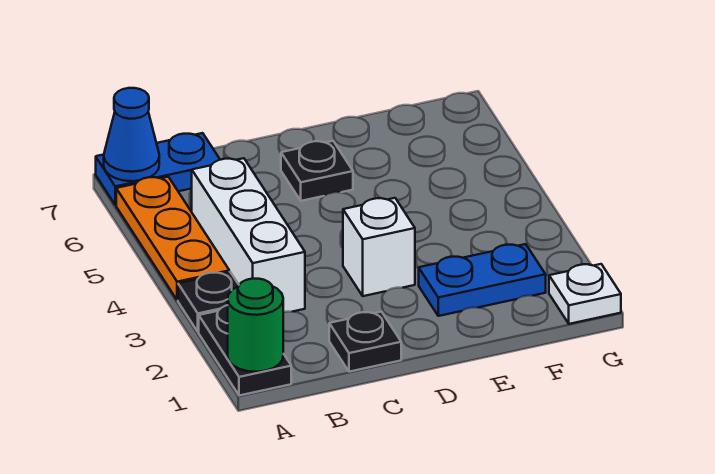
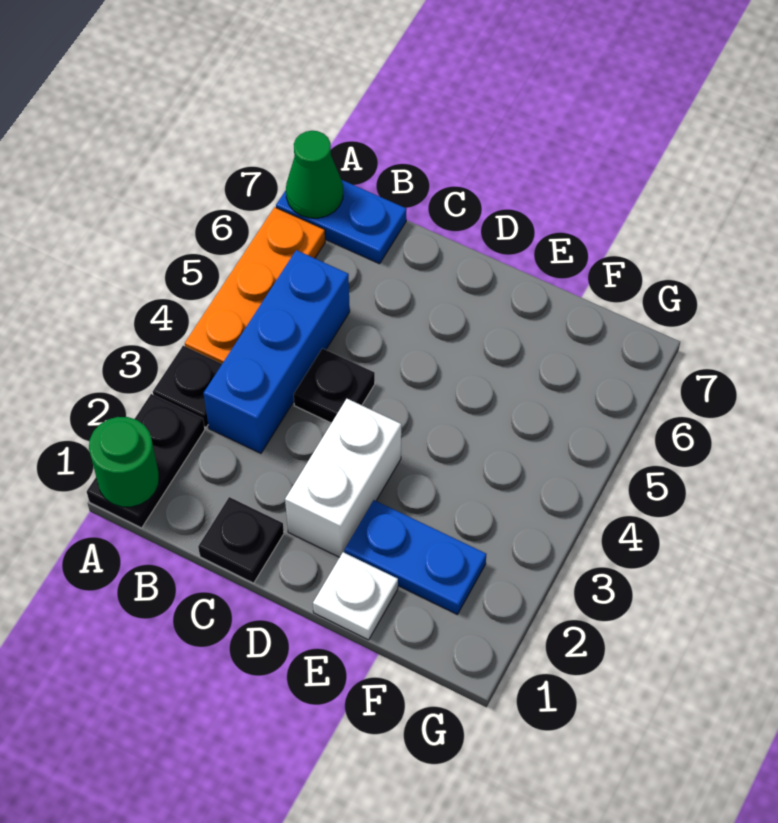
blue 1x1 cone [104,88,159,181] -> green 1x1 cone [286,131,343,218]
white 1x3 brick [192,158,305,312] -> blue 1x3 brick [204,250,350,453]
white 1x1 brick [343,198,415,296] -> white 1x2 brick [285,399,401,557]
black 1x1 plate [281,141,353,201] -> black 1x1 plate moved to [294,348,375,423]
white 1x1 plate [549,264,621,324] -> white 1x1 plate moved to [313,552,398,640]

